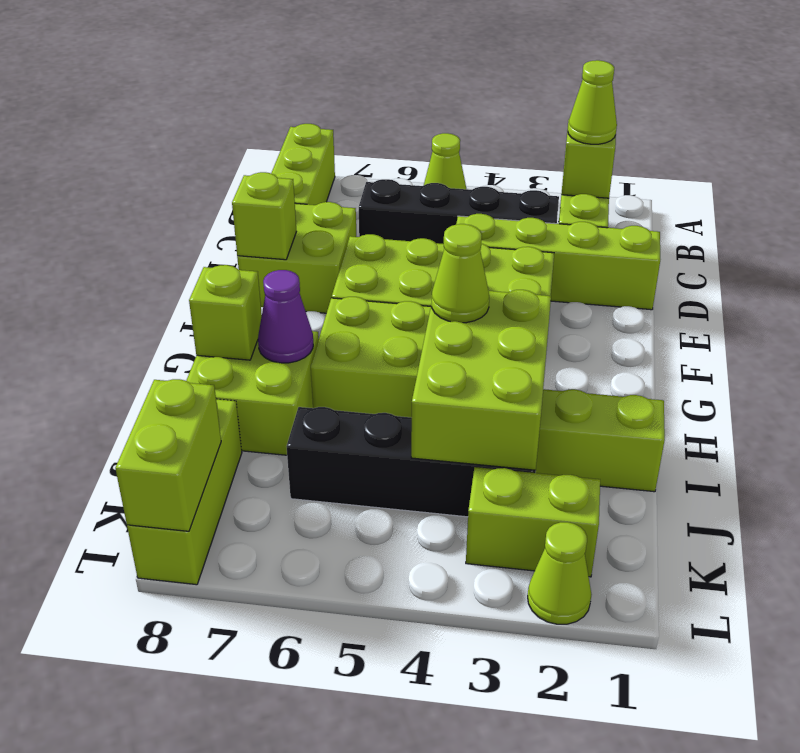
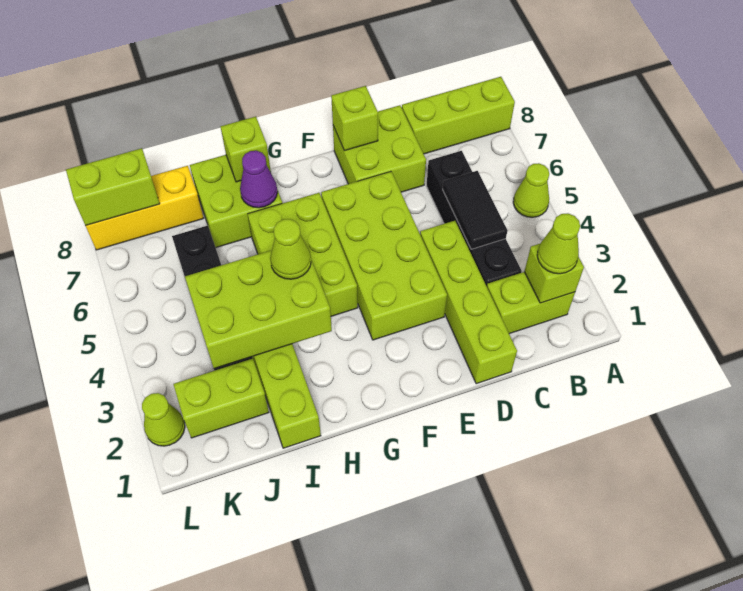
none -> black 1x2 tile [443,171,507,249]
lime 1x3 brick [127,399,242,585] -> yellow 1x3 brick [86,166,203,250]
lime 1x2 brick [466,467,600,577] -> lime 1x2 brick turned to [173,359,269,438]

